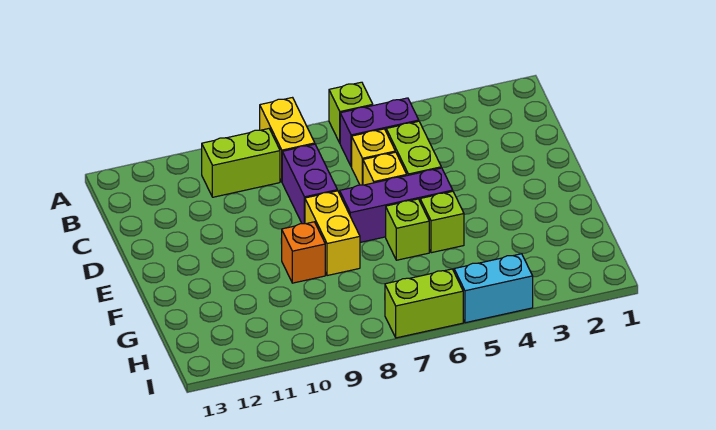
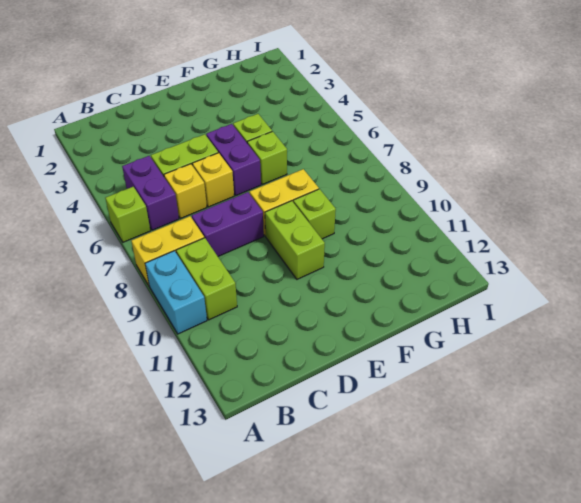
purple 1x3 brick [340,168,453,242] -> purple 1x2 brick [206,124,261,195]
orange 1x1 brick [282,222,325,283] -> lime 1x1 brick [293,189,336,239]
cyan 1x2 brick [454,254,533,323] -> cyan 1x2 brick moved to [145,251,207,334]
lime 1x2 brick [385,269,463,338] -> lime 1x2 brick moved to [265,201,325,279]

